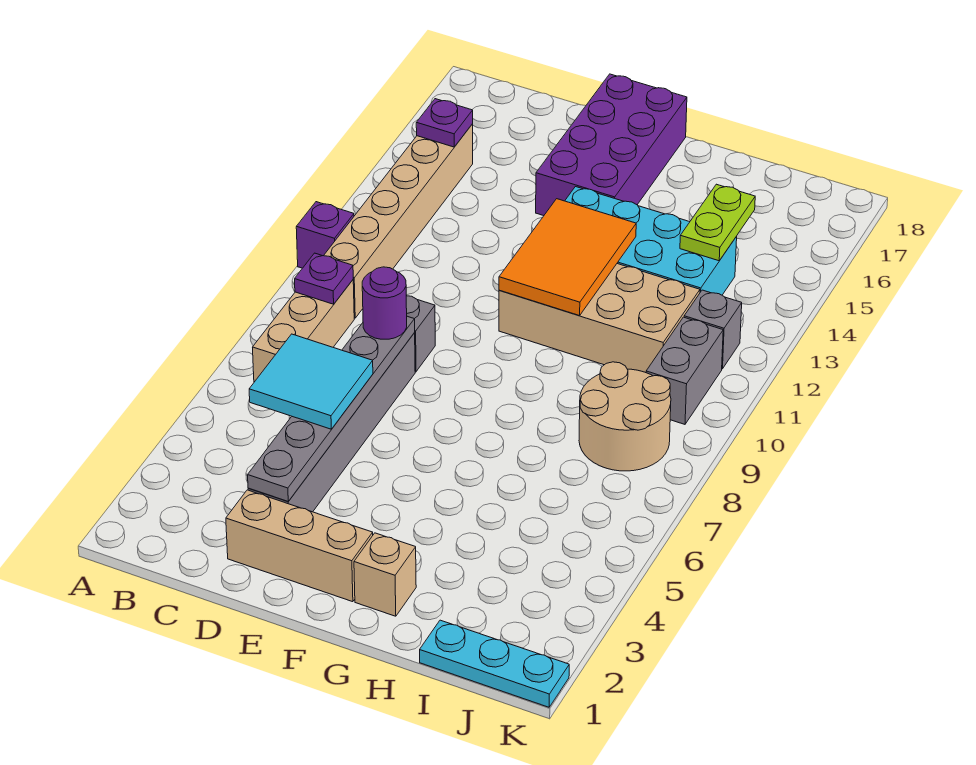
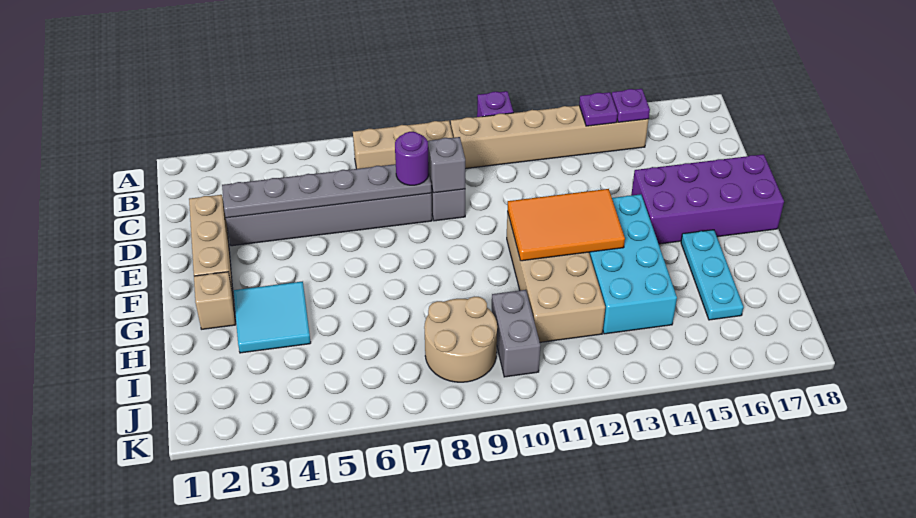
purple 1x1 plate [295,253,353,304] -> purple 1x1 plate moved to [579,92,618,126]
cyan 2x2 tile [249,334,373,429] -> cyan 2x2 tile moved to [234,281,311,353]
cyan 1x3 plate [420,620,569,707] -> cyan 1x3 plate moved to [681,230,744,320]
lime 1x2 plate [680,184,755,261] -> none
grey 1x2 brick [646,317,723,424] -> grey 1x2 brick turned to [492,290,540,377]
grey 1x1 brick [684,290,742,369] -> grey 1x1 brick moved to [428,137,465,193]

